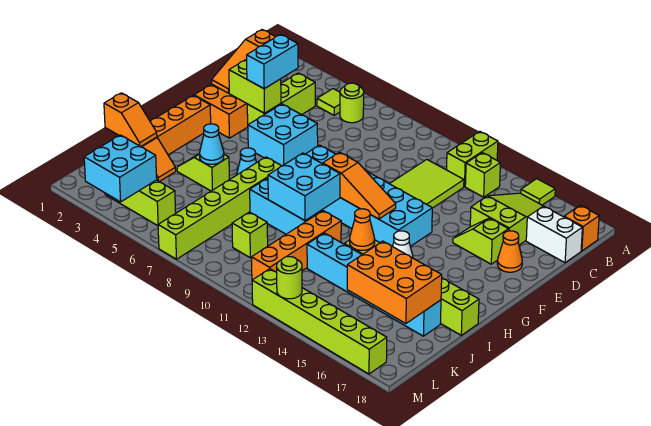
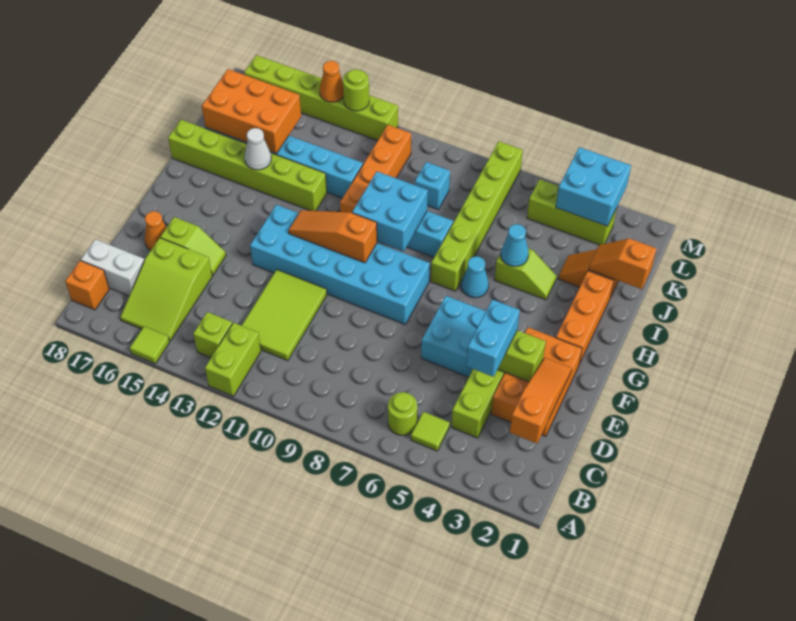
orange 1x1 cone [350,209,375,250] -> orange 1x1 cone moved to [320,61,344,102]
lime 1x1 brick [232,212,268,258] -> cyan 1x1 brick [415,162,450,210]

